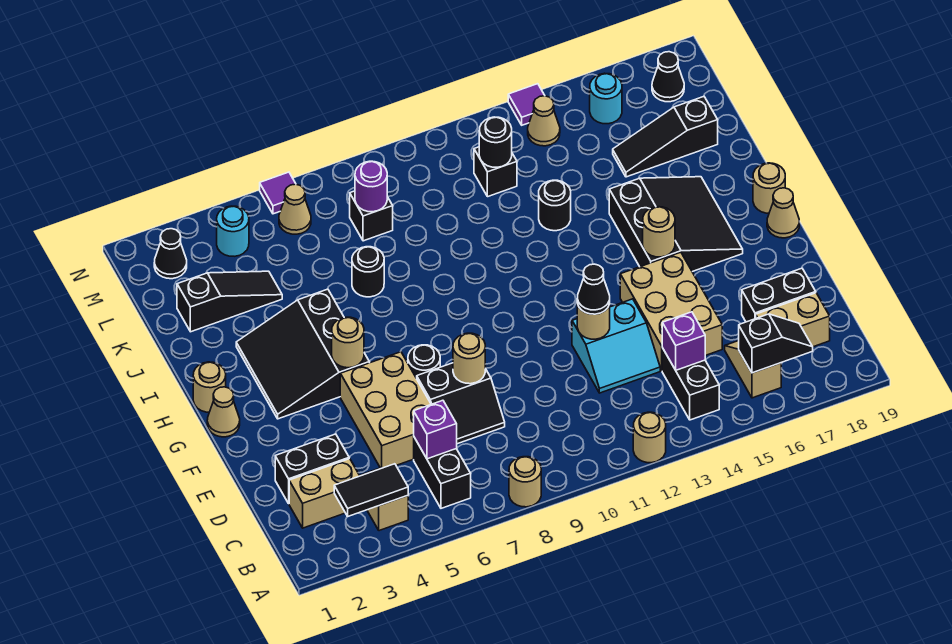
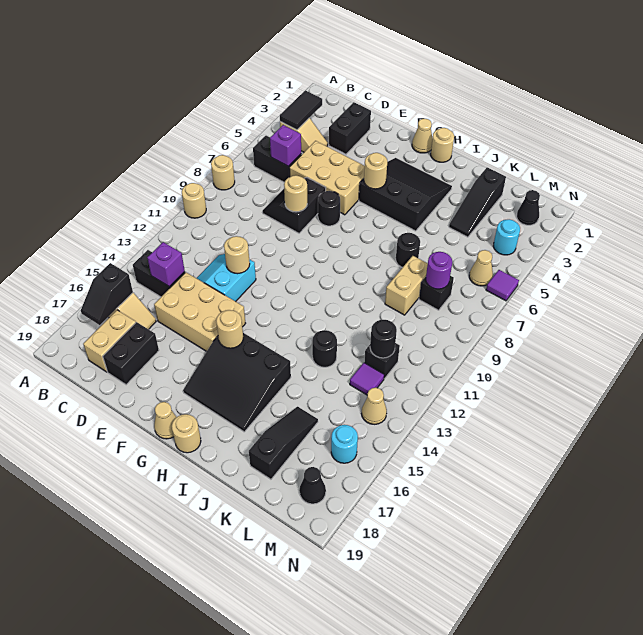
tan 1x1 round brick [633,412,666,463] -> tan 1x1 round brick moved to [182,183,206,218]
tan 1x2 brick [289,459,360,528] -> tan 1x2 brick moved to [385,256,428,315]
black 1x1 cone [577,264,610,314] -> none
purple 1x1 tile [508,84,545,125] -> purple 1x1 tile moved to [350,363,384,395]

